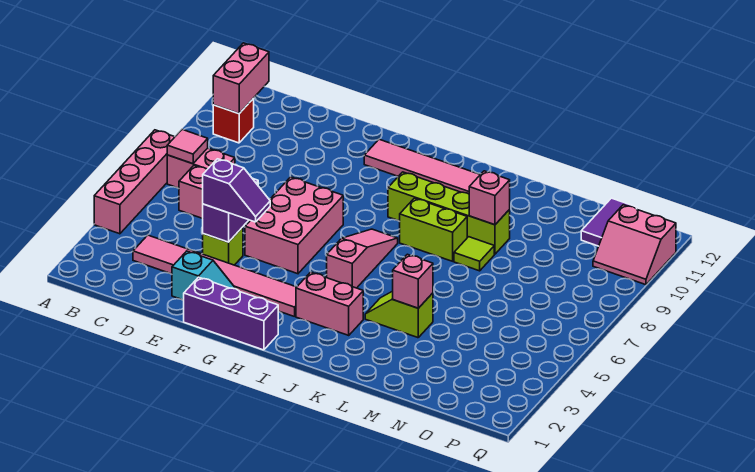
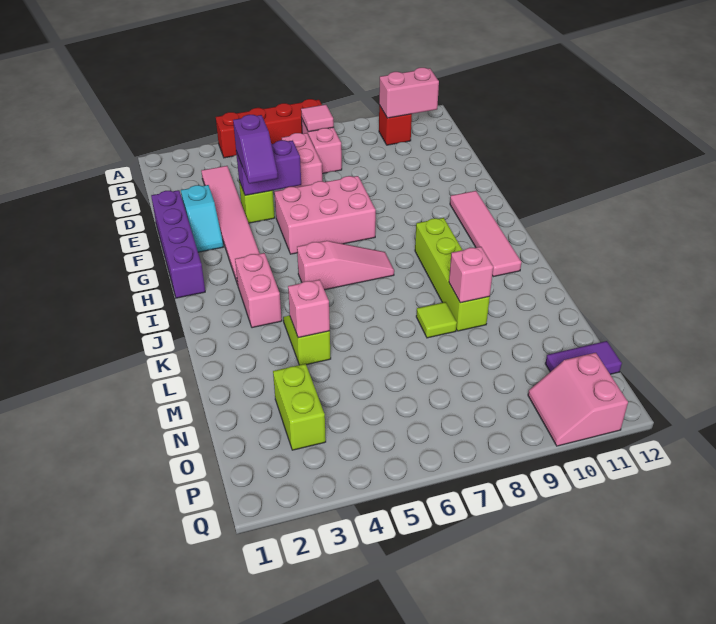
pink 1x4 brick [94,130,174,234] -> red 1x4 brick [216,99,322,158]
purple 1x3 brick [184,277,278,350] -> purple 1x4 brick [151,190,205,298]
lime 1x2 brick [400,198,467,261] -> lime 1x2 brick moved to [273,364,326,450]

